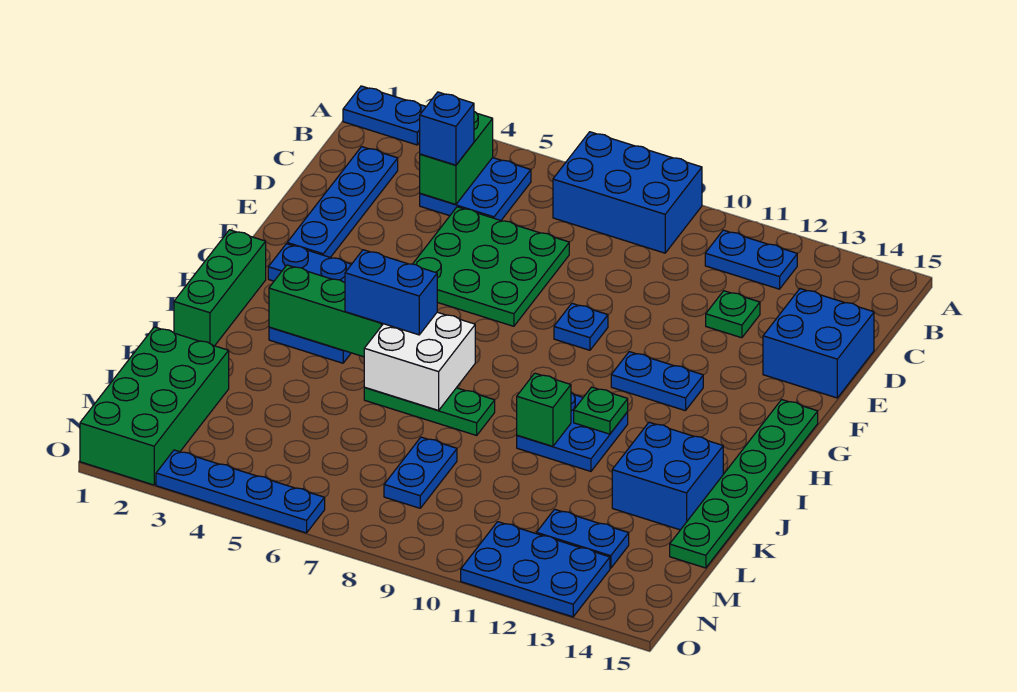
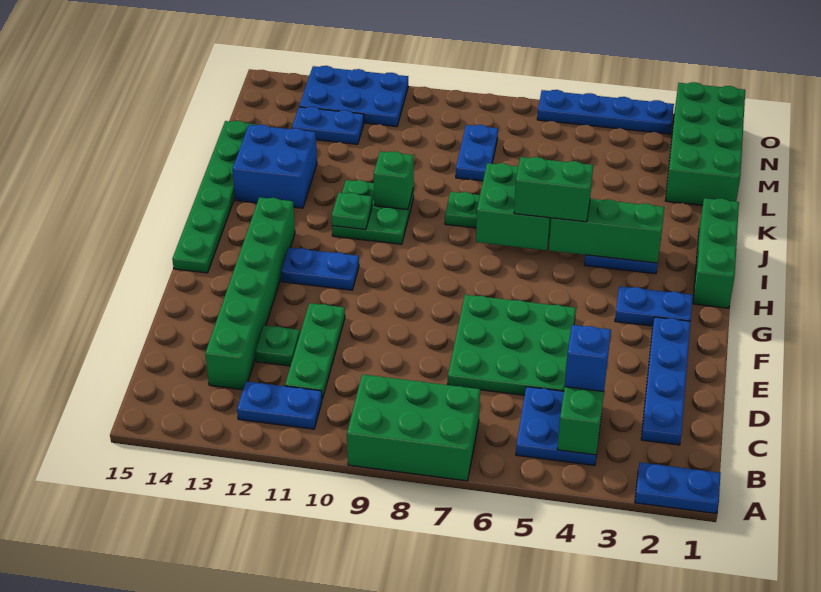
blue 2x3 brick [553,132,702,253] -> green 2x3 brick [347,374,480,481]
none -> green 1x3 plate [285,303,345,399]
none -> green 1x6 brick [205,197,295,390]
blue 2x2 brick [763,289,874,398] -> none
blue 1x1 plate [554,303,608,350] -> none
blue 1x2 brick [345,250,437,335] -> green 1x2 brick [514,157,593,222]
white 2x2 brick [364,312,475,410] -> green 2x2 brick [476,163,551,250]
blue 2x2 plate [517,393,628,471] -> green 2x2 plate [332,180,414,244]

